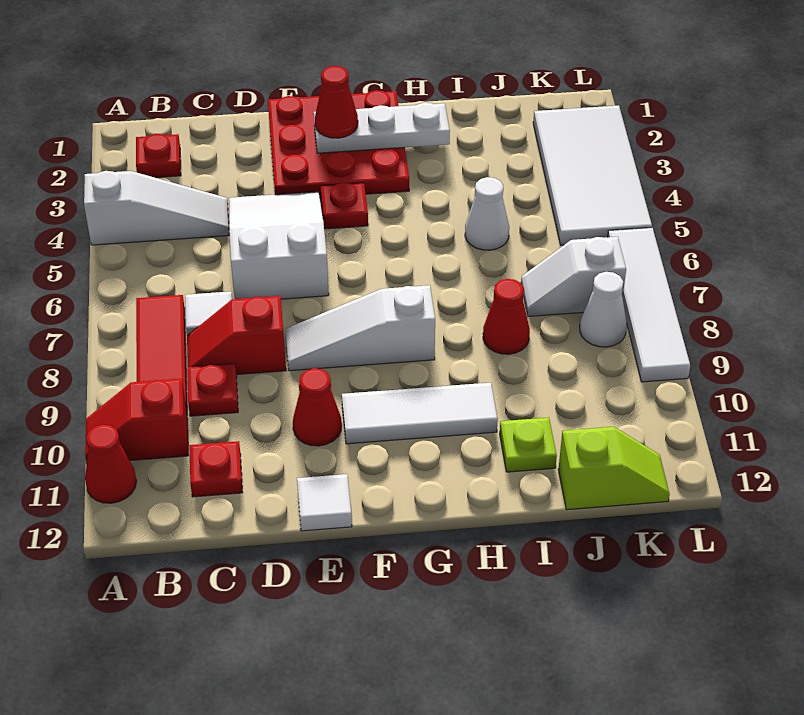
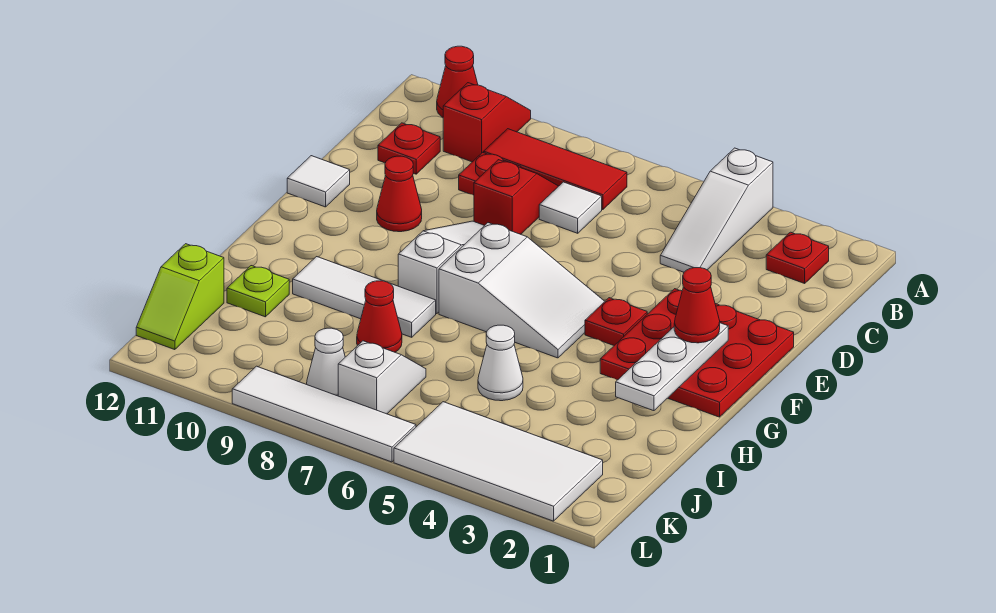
white 2x3 slope [229,192,329,299] -> white 2x3 slope moved to [439,223,605,358]
white 1x3 tile [342,383,498,444] -> white 1x3 tile turned to [293,257,436,337]

